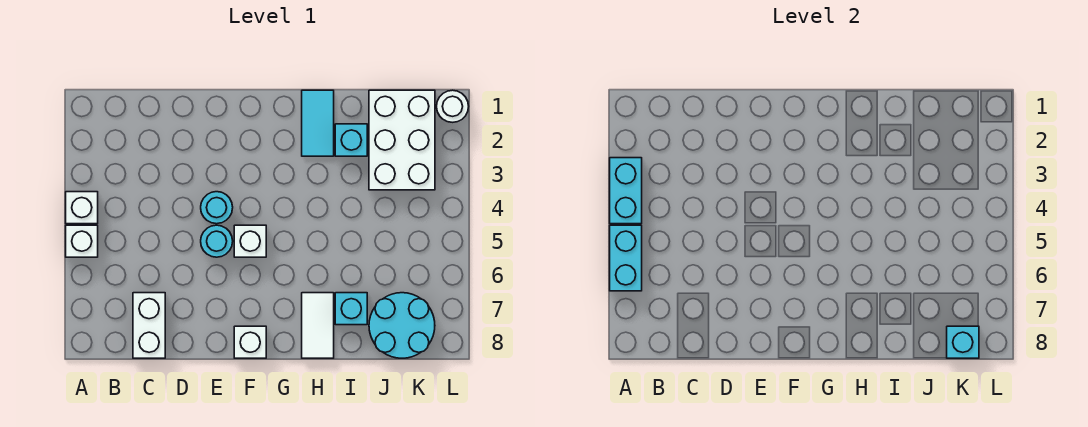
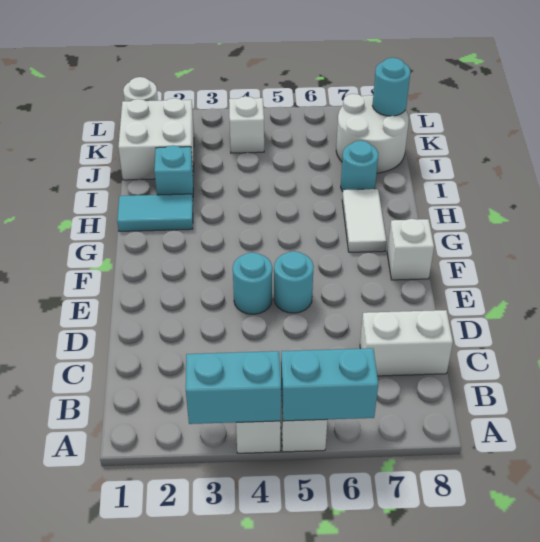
white 1x1 brick [234,225,266,257] -> white 1x1 brick moved to [229,96,264,153]
white 1x2 tile [302,293,334,358] -> white 1x2 tile turned to [342,189,386,252]
cyan 1x1 brick [335,293,367,325] -> cyan 1x1 round brick [341,141,378,191]
white 2x3 brick [369,90,435,190] -> white 2x2 brick [118,98,194,180]
cyan 2x2 round brick [369,293,435,358] -> white 2x2 round brick [336,94,409,173]
cyan 1x1 brick [947,326,979,358] -> cyan 1x1 round brick [373,58,410,116]

